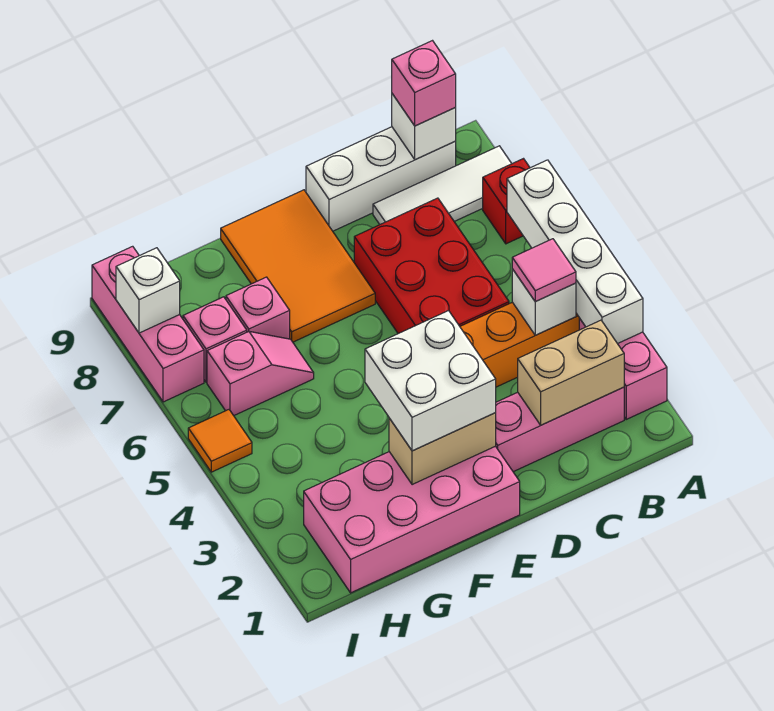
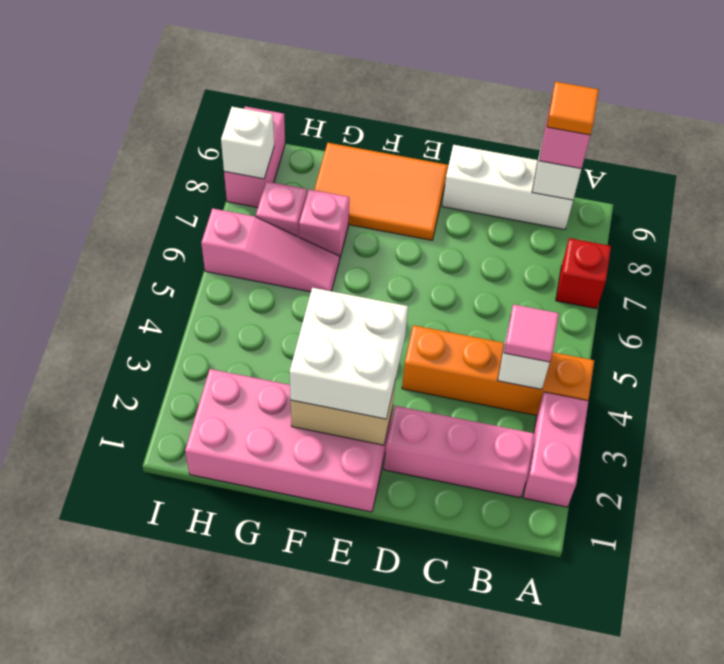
white 1x4 brick [507,160,643,344] -> none
white 1x3 tile [373,146,512,224] -> none
tan 1x2 brick [518,320,624,425] -> none
red 2x3 brick [354,198,509,334] -> none
orange 2x3 tile [221,190,375,342] -> orange 2x3 tile turned to [314,143,448,240]
pink 1x2 slope [207,331,314,416] -> pink 1x3 slope [201,208,340,292]
orange 1x1 tile [188,410,252,472] -> orange 1x1 tile moved to [547,82,599,135]
pink 1x3 brick [92,246,204,402] -> pink 1x2 brick [224,107,285,207]

